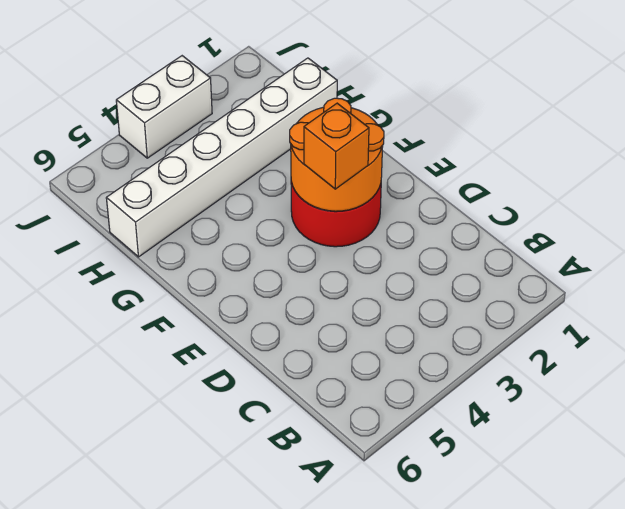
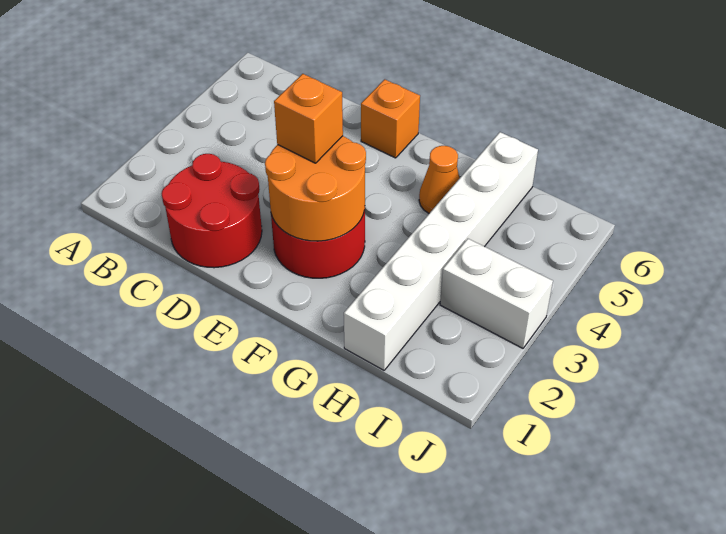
none -> red 2x2 round brick [162,154,262,268]
none -> orange 1x1 brick [361,79,420,158]
none -> orange 1x1 cone [419,146,460,213]
white 1x2 brick [116,56,212,158] -> white 1x2 brick turned to [440,239,553,348]

